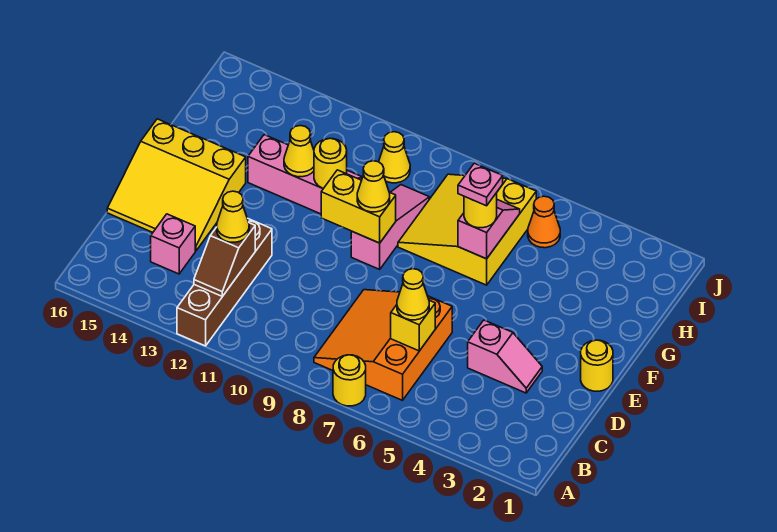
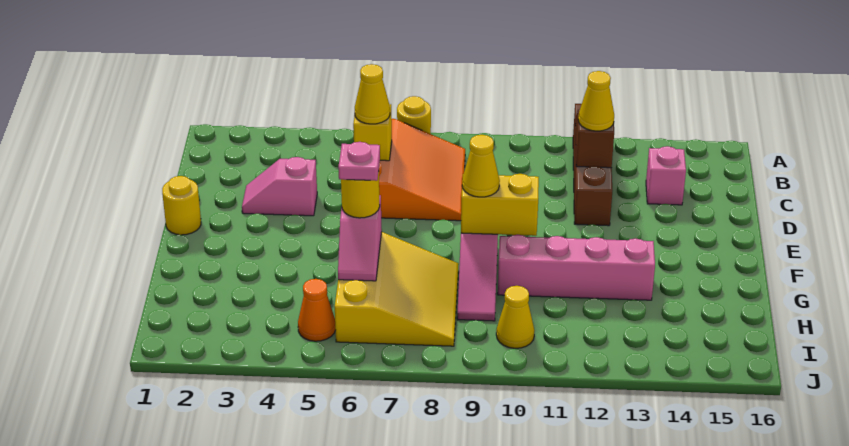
yellow 3x3 slope [107,119,246,251] -> none
yellow 1x1 round brick [314,138,347,189] -> none
yellow 1x1 cone [284,126,314,177] -> none

